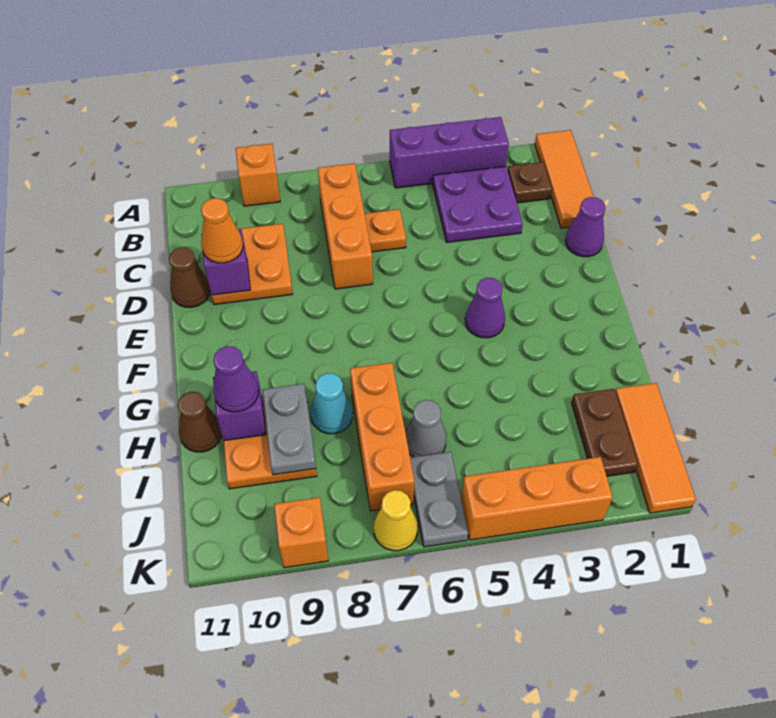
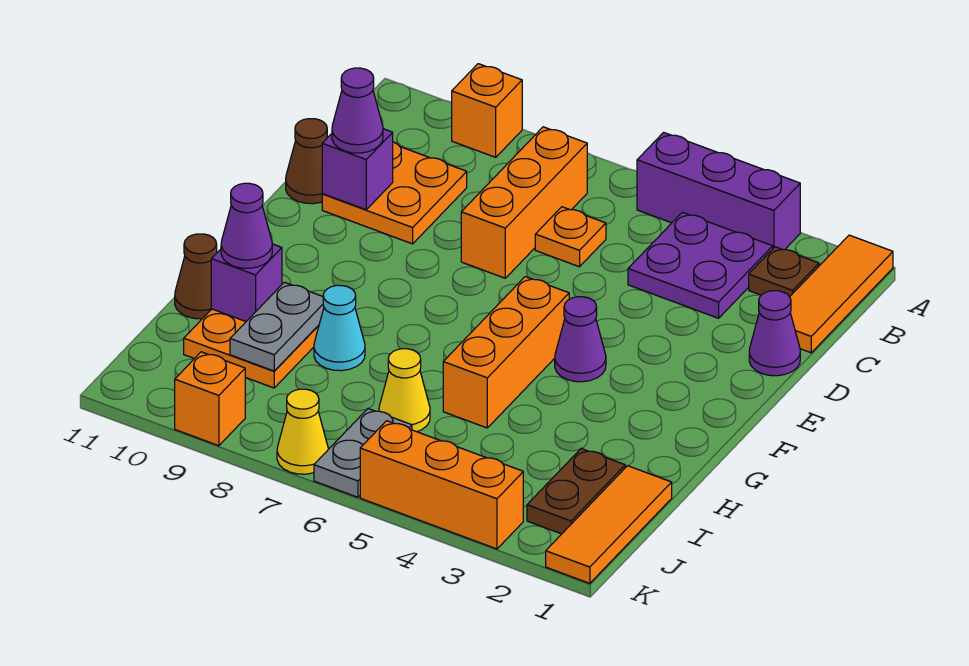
orange 1x1 cone [201,198,243,263] -> purple 1x1 cone [332,68,383,153]
orange 1x3 brick [350,363,414,511] -> orange 1x3 brick moved to [443,277,569,428]
grey 1x1 cone [405,400,446,457] -> yellow 1x1 cone [379,349,430,432]

